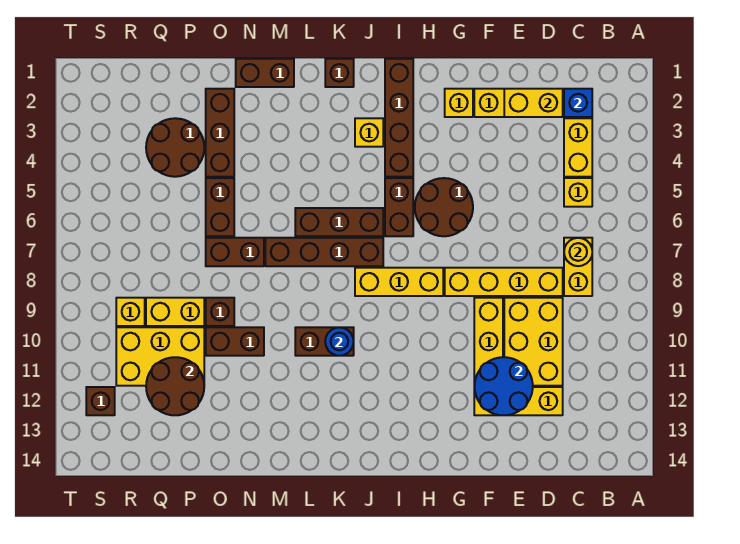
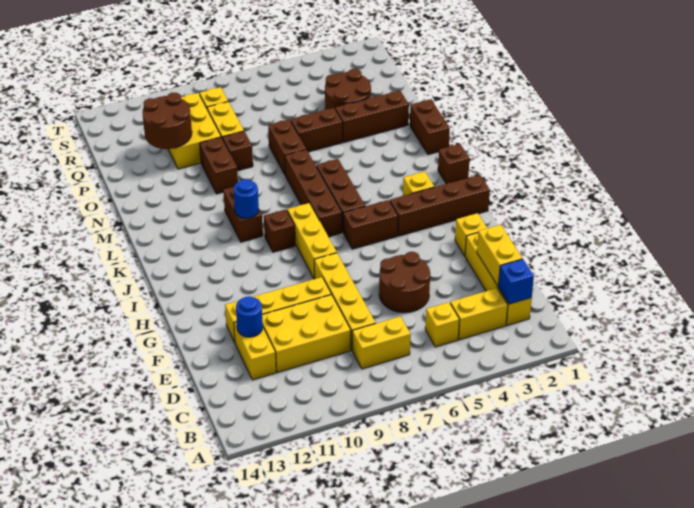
yellow 1x1 round brick [564,238,592,266] -> none
blue 2x2 round brick [474,357,533,415] -> blue 1x1 round brick [236,296,263,337]
brown 2x2 round brick [415,178,473,236] -> brown 2x2 round brick moved to [379,252,430,313]
brown 1x1 brick [86,387,115,415] -> brown 1x1 brick moved to [264,209,295,252]

